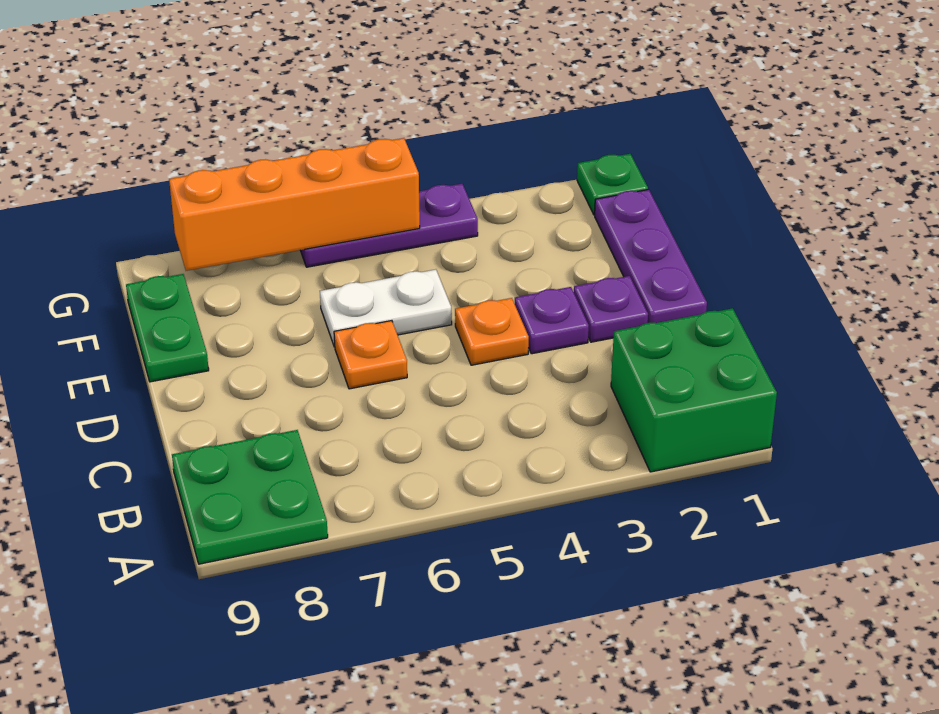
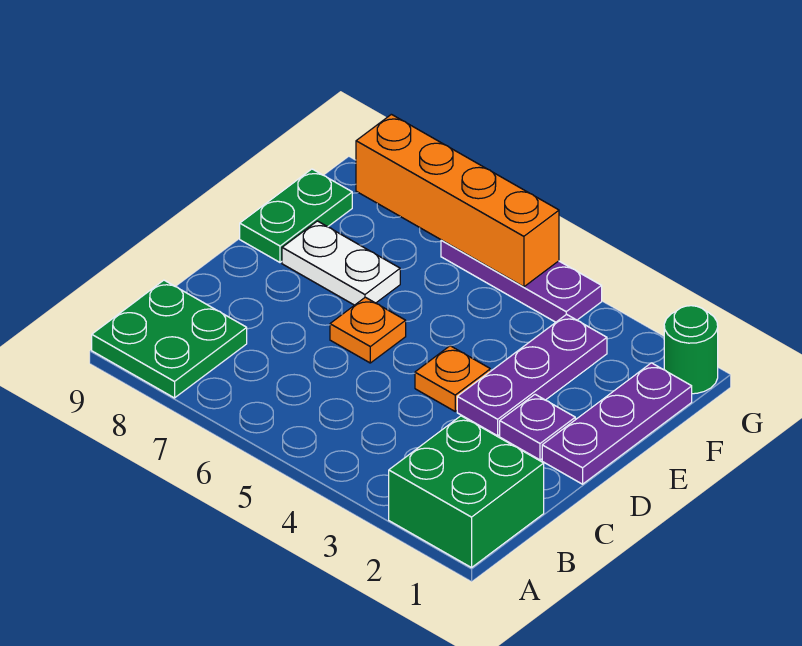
purple 1x1 plate [515,287,589,354] -> purple 1x3 plate [457,314,607,436]
white 1x2 plate [320,269,452,347] -> white 1x2 plate moved to [282,221,400,305]
green 1x1 plate [577,154,648,215] -> green 1x1 round brick [664,306,718,394]

